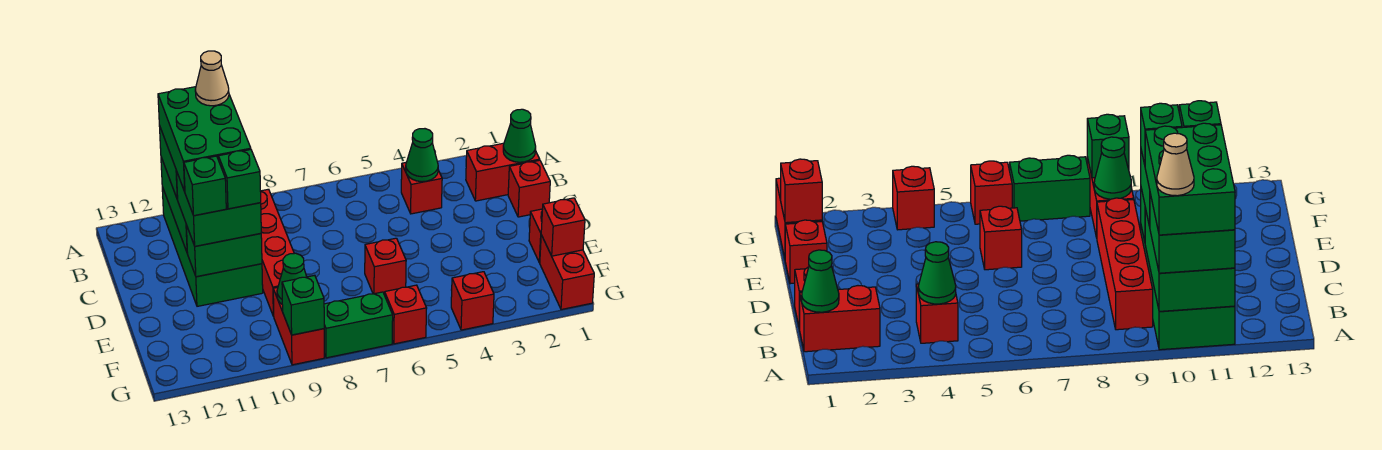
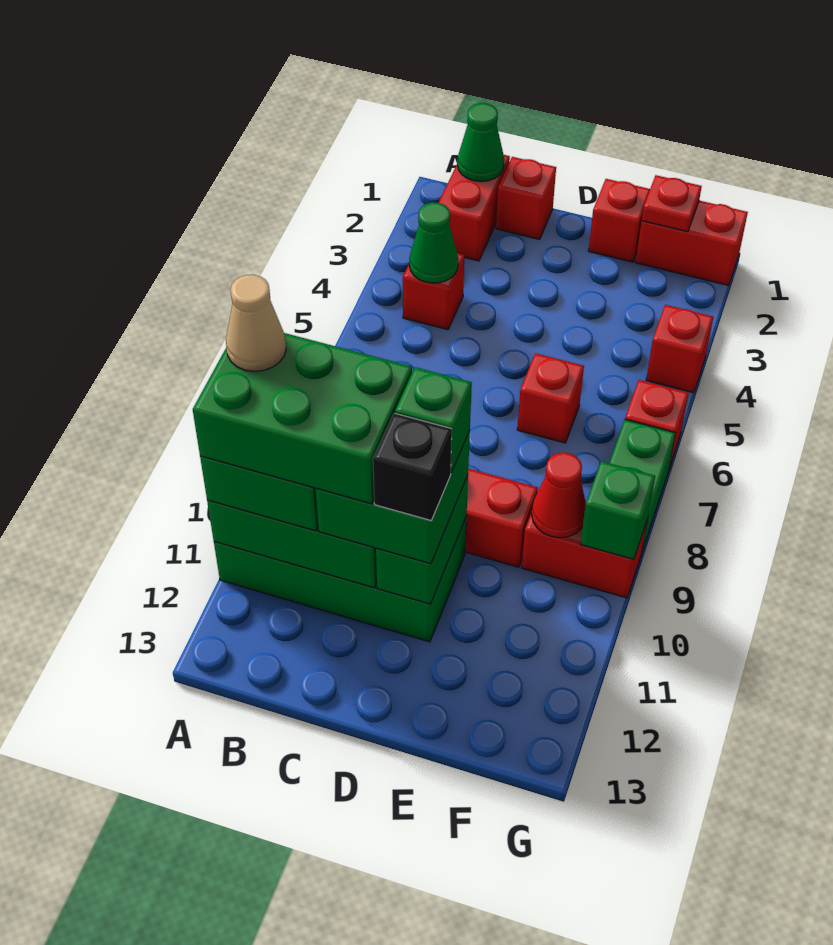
green 1x1 brick [184,156,226,216] -> black 1x1 brick [373,413,452,520]
red 1x1 brick [541,198,585,256] -> red 1x1 plate [642,175,702,232]
green 1x1 cone [277,253,307,304] -> red 1x1 cone [532,453,586,538]

